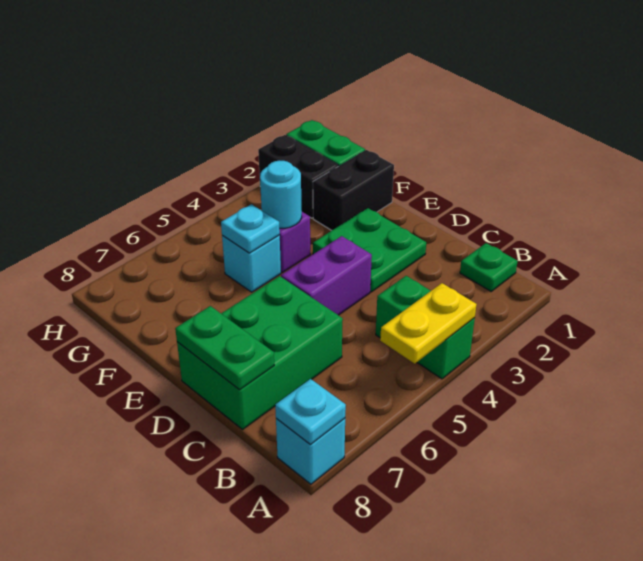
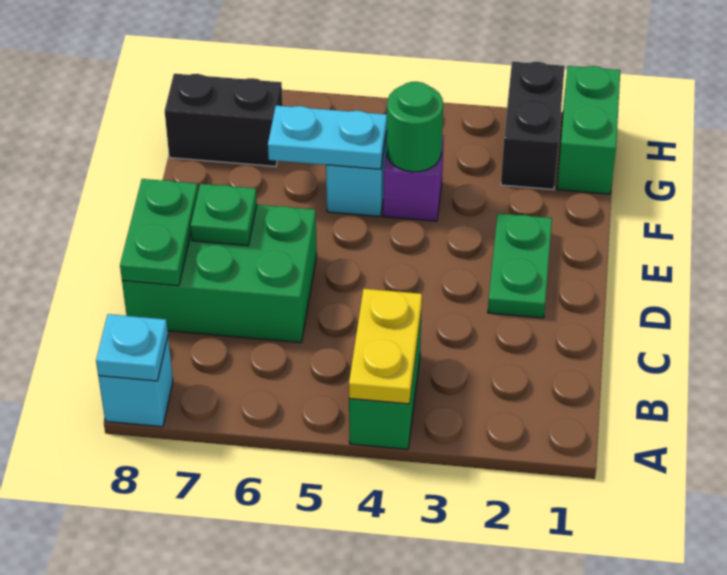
yellow 1x2 plate [380,283,477,364] -> yellow 1x2 plate turned to [349,289,422,404]
green 1x1 plate [460,243,518,291] -> green 1x1 plate moved to [191,184,257,246]
green 2x2 plate [313,208,426,292] -> green 1x2 plate [488,213,552,318]
purple 1x2 brick [281,236,372,315] -> none
black 1x2 brick [313,150,394,230] -> black 1x2 brick moved to [165,74,283,166]
cyan 1x1 round brick [260,160,302,228] -> green 1x1 round brick [387,82,443,172]
cyan 1x1 plate [221,204,280,253] -> cyan 1x2 plate [268,106,387,169]

